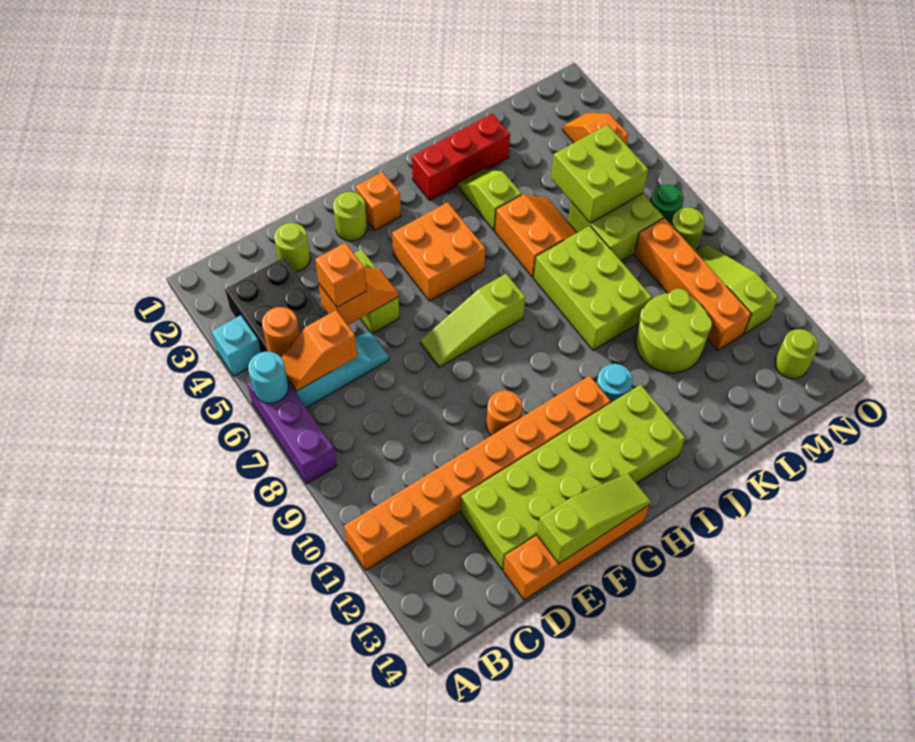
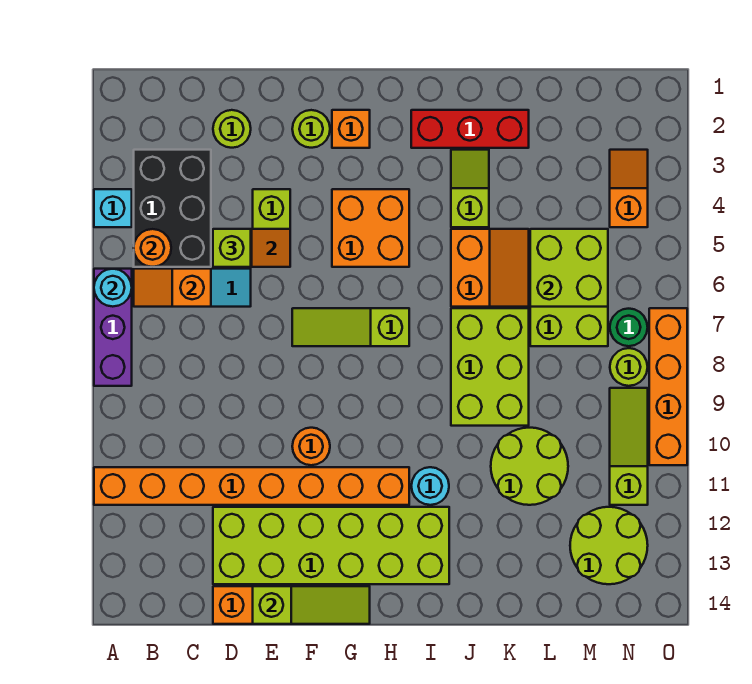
orange 1x1 brick [315,243,367,307] -> lime 1x1 brick [213,229,251,267]
orange 1x4 brick [634,218,751,350] -> orange 1x4 brick moved to [649,308,687,465]
lime 1x1 round brick [775,329,818,379] -> lime 2x2 round brick [570,507,648,584]

